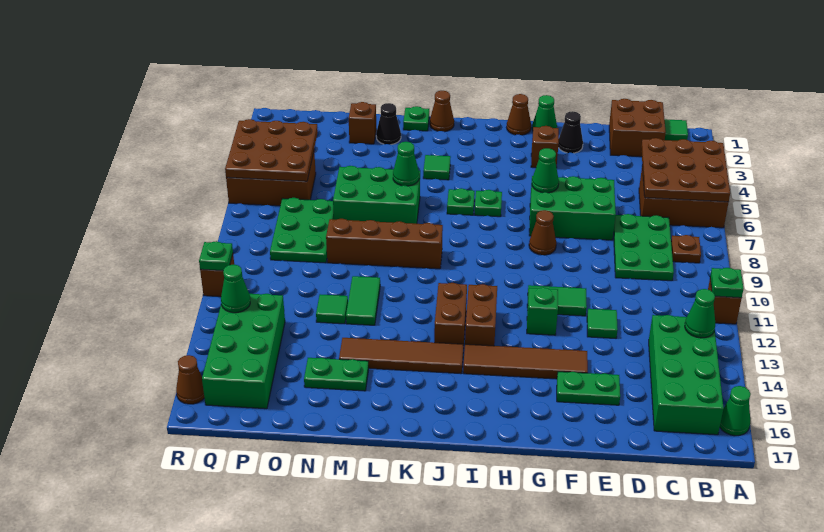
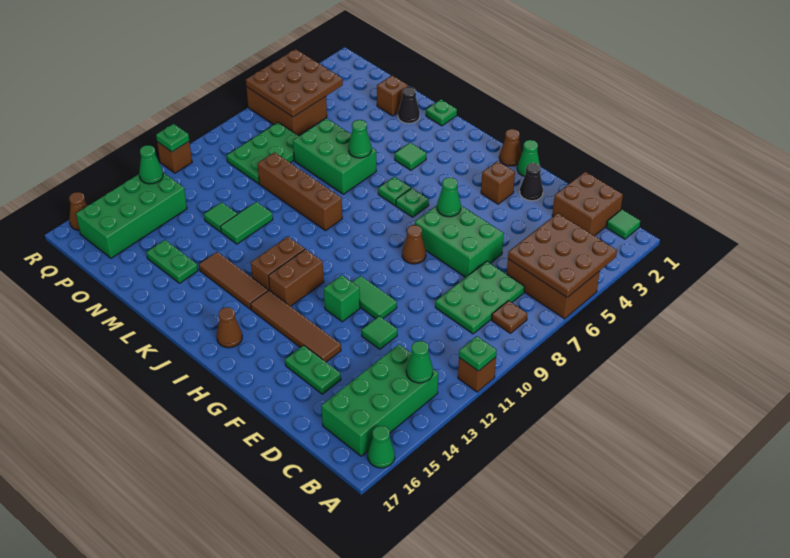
brown 1x4 tile [339,338,463,374] -> brown 1x3 tile [199,252,268,309]
brown 1x1 cone [430,91,454,132] -> brown 1x1 cone moved to [217,307,242,348]

